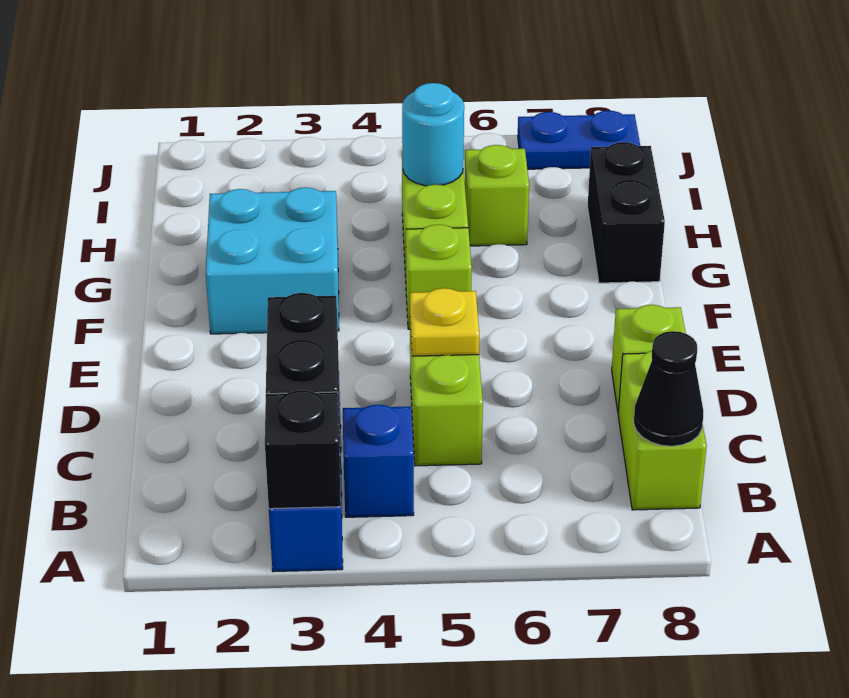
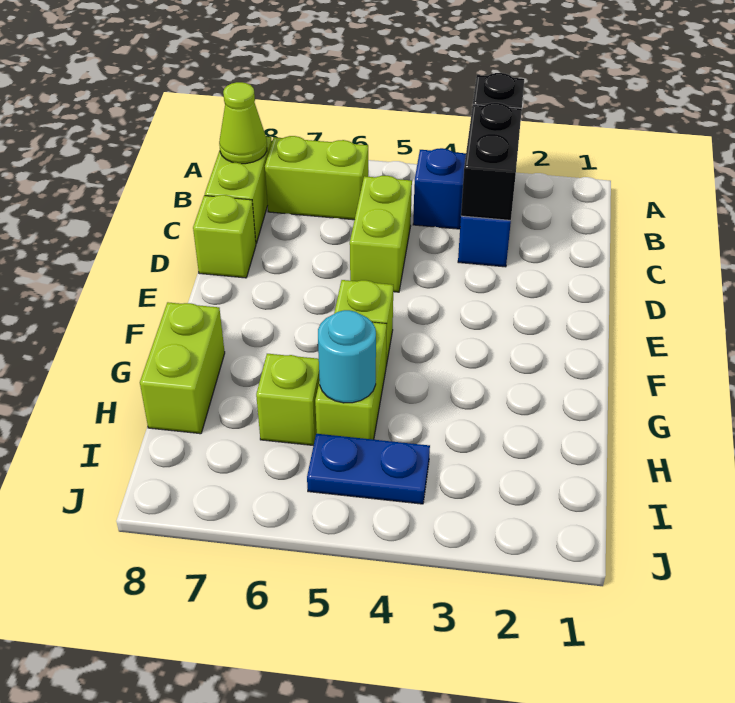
none -> lime 1x2 brick [265,136,368,220]
black 1x1 cone [634,331,703,446] -> lime 1x1 cone [219,82,267,164]
yellow 1x1 plate [410,288,479,356] -> none
cyan 2x2 brick [206,188,339,334] -> none
black 1x2 brick [588,142,665,283] -> lime 1x2 brick [140,302,225,434]
blue 1x2 plate [518,111,640,169] -> blue 1x2 plate moved to [307,434,430,504]

